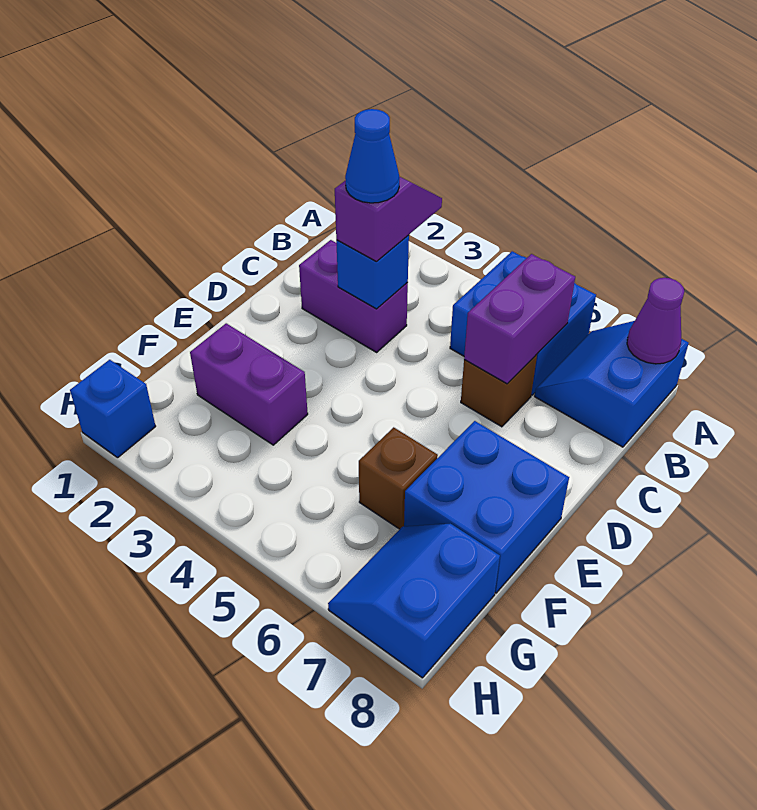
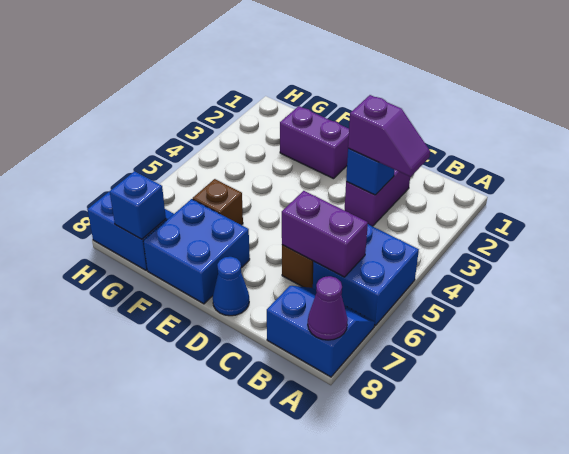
blue 1x1 cone [345,109,400,203] -> blue 1x1 cone moved to [213,257,249,316]
purple 1x2 brick [190,323,308,445] -> purple 1x2 brick turned to [280,106,349,179]
blue 1x1 brick [70,360,156,458] -> blue 1x1 brick moved to [110,171,166,239]

